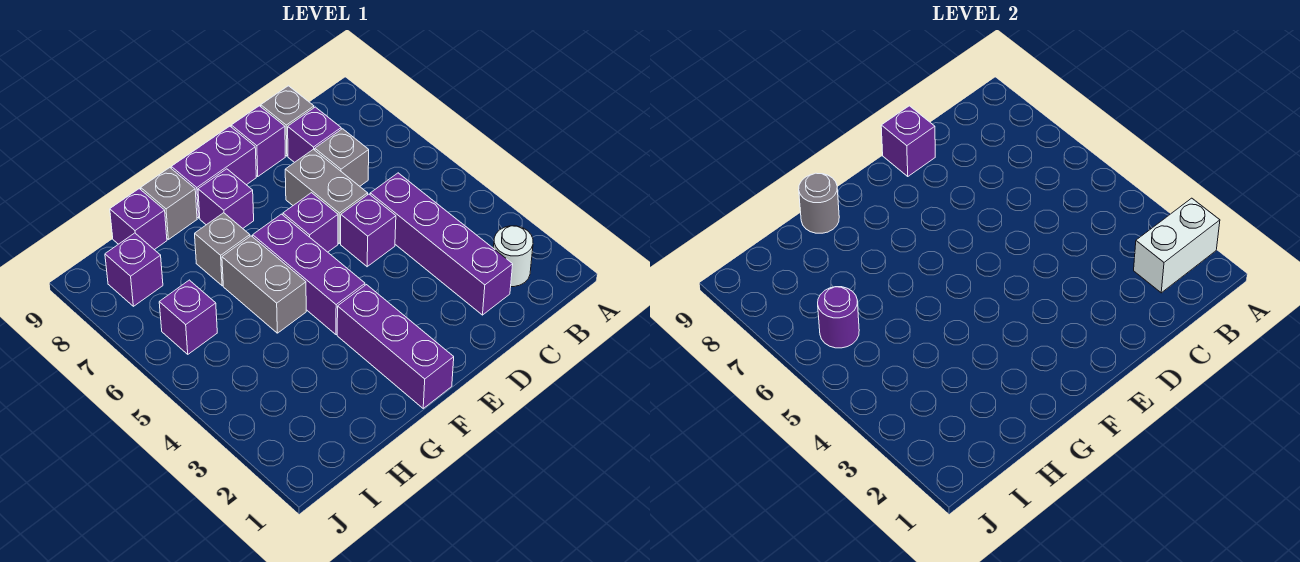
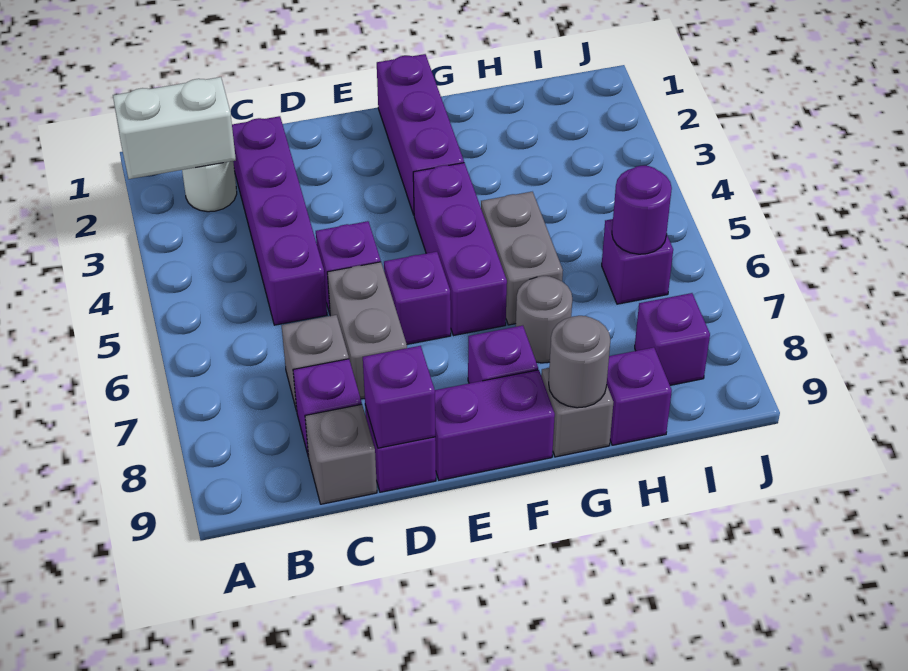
grey 1x1 brick [195,213,250,286] -> grey 1x1 round brick [516,276,572,363]

